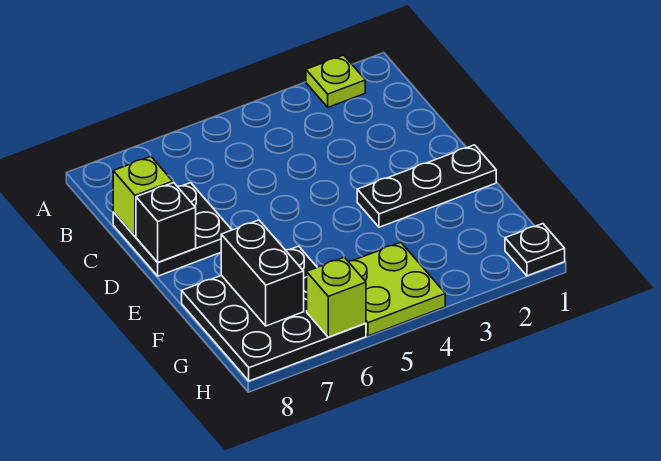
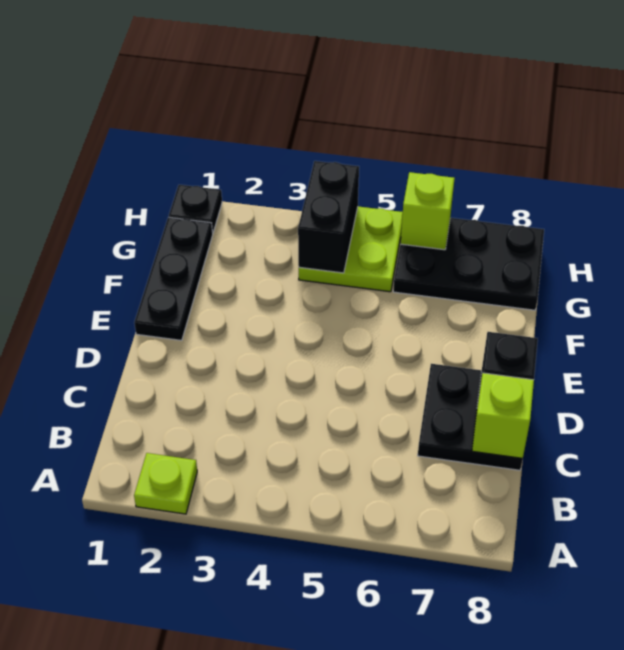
black 1x3 plate [357,145,496,227] -> black 1x3 plate turned to [134,217,213,340]
black 3x3 plate [182,246,366,381] -> black 2x3 plate [393,218,544,310]
black 1x2 brick [221,220,304,326] -> black 1x2 brick moved to [298,161,359,273]

